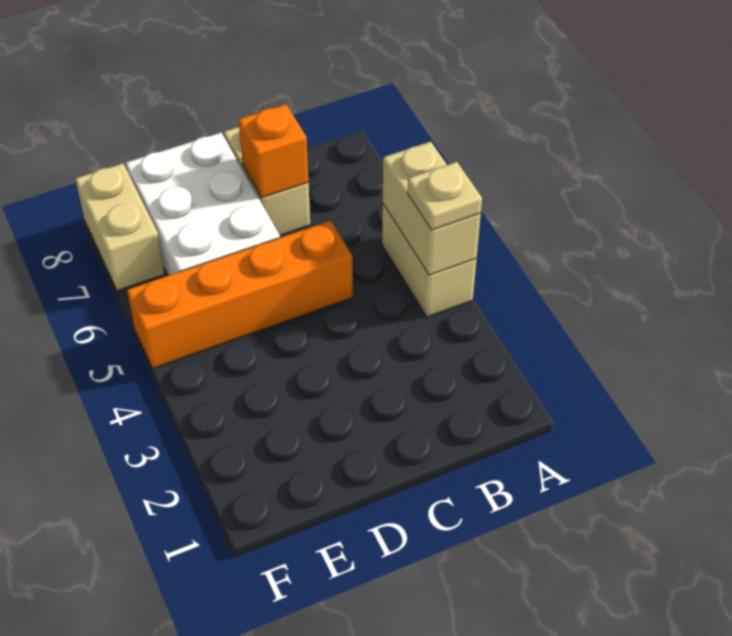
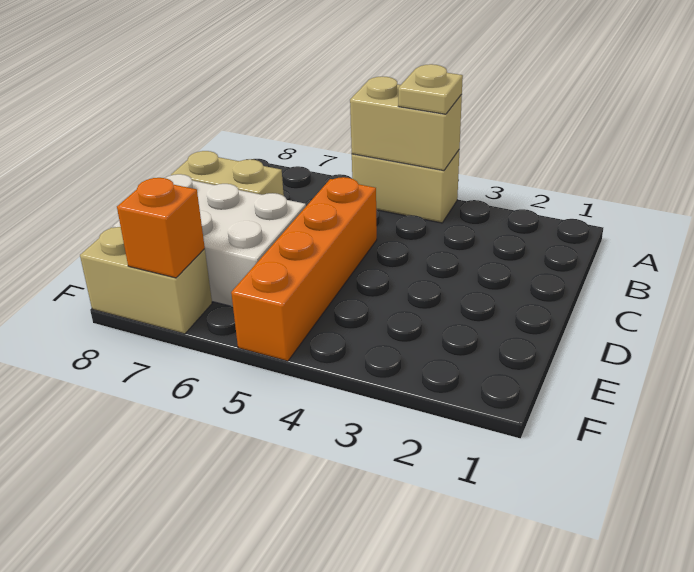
orange 1x1 brick [238,104,308,198] -> orange 1x1 brick moved to [117,178,205,278]

